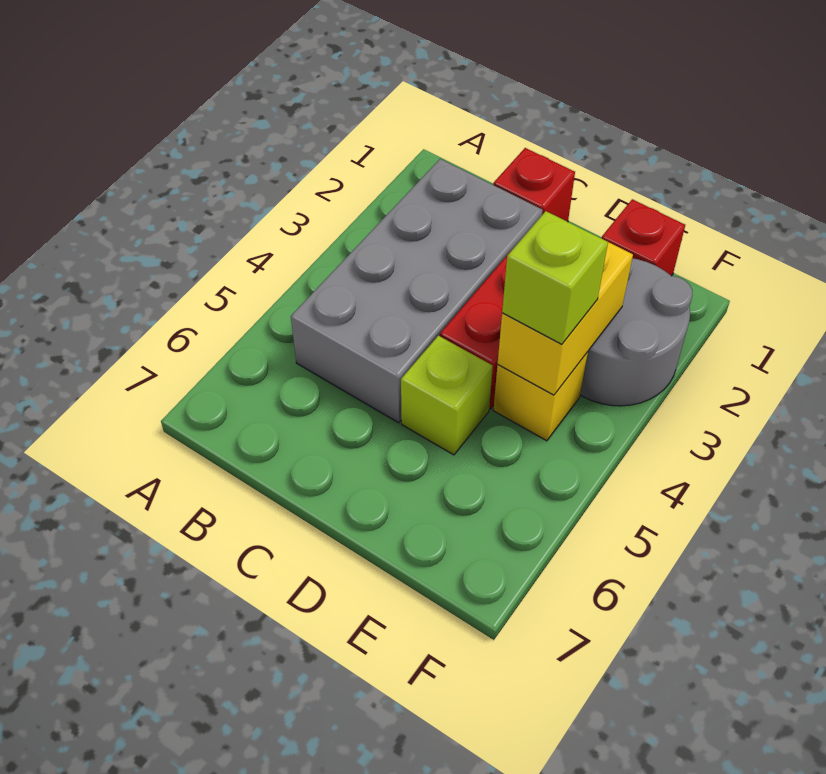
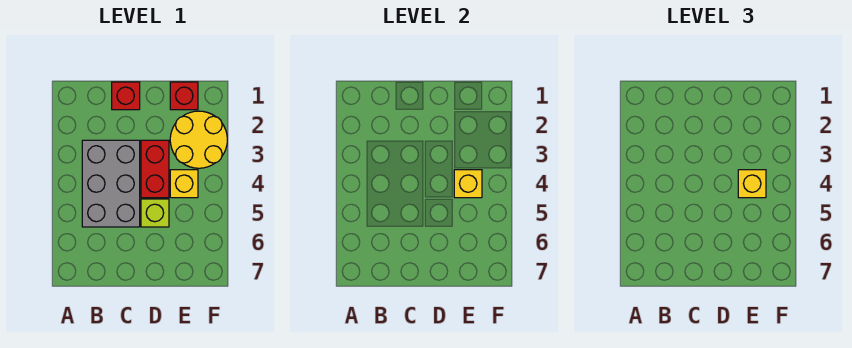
grey 2x4 brick [291,159,543,423] -> grey 2x3 brick [82,140,140,227]
grey 2x2 round brick [580,258,693,406] -> yellow 2x2 round brick [170,111,227,168]
yellow 1x2 brick [498,242,633,395] -> yellow 1x1 brick [454,170,482,198]
lime 1x1 brick [502,211,608,344] -> yellow 1x1 brick [738,170,766,198]

